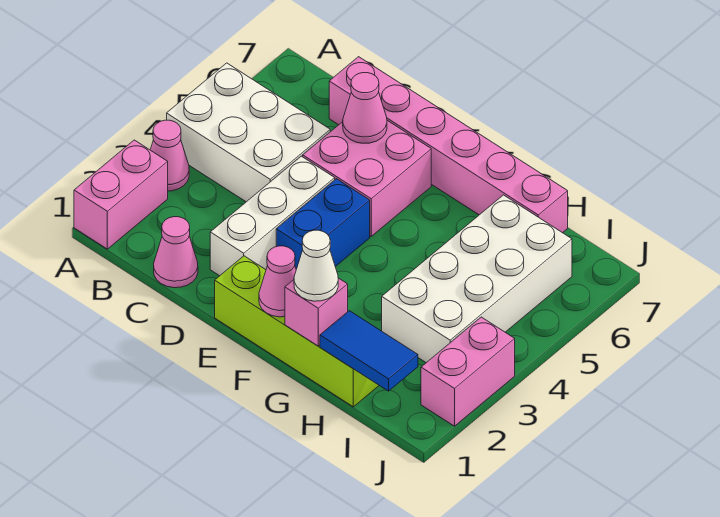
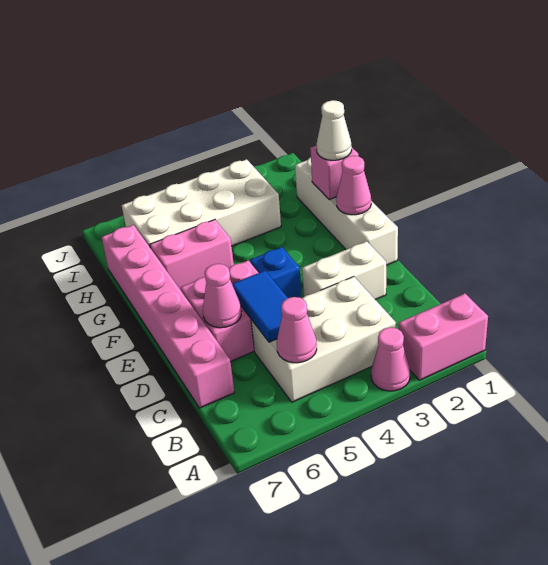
white 2x3 brick [167,63,330,202] -> white 2x3 brick turned to [251,277,396,402]
pink 1x1 cone [154,217,198,288] -> pink 1x1 cone moved to [277,297,317,363]
white 1x3 brick [210,156,335,276] -> white 1x2 brick [302,241,386,300]
lime 1x4 brick [215,256,379,407] -> white 1x4 brick [295,157,398,265]
blue 1x2 brick [276,179,370,269] -> blue 1x1 brick [250,247,302,298]
blue 1x2 tile [320,311,418,391] -> blue 1x2 tile moved to [232,271,287,342]
pink 1x2 brick [421,317,515,426] -> pink 1x2 brick moved to [150,220,234,290]

